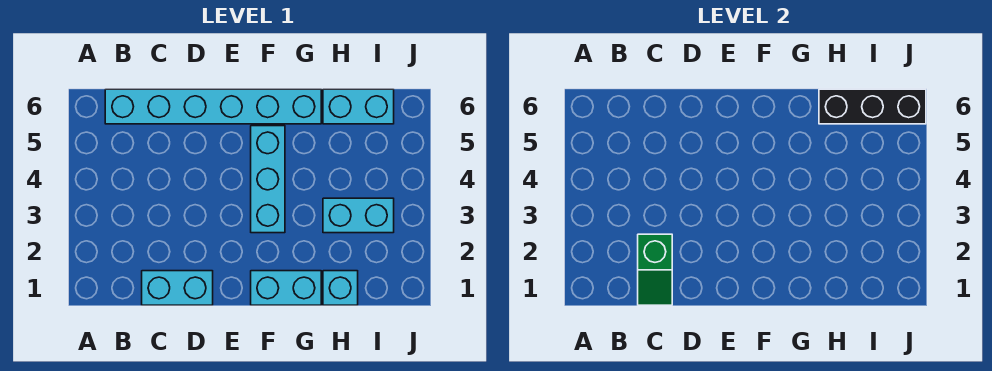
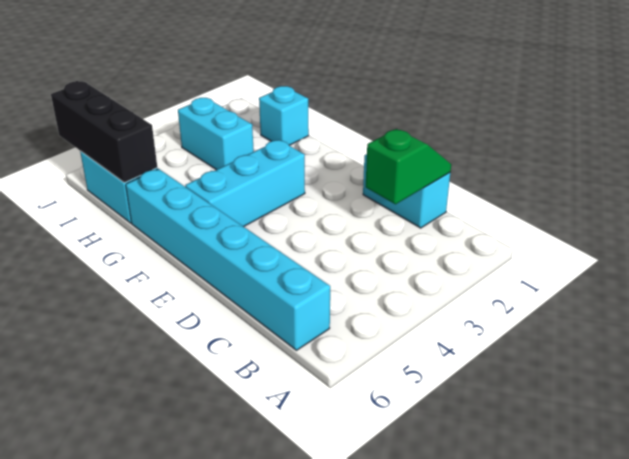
cyan 1x2 brick [251,271,321,305] -> none

